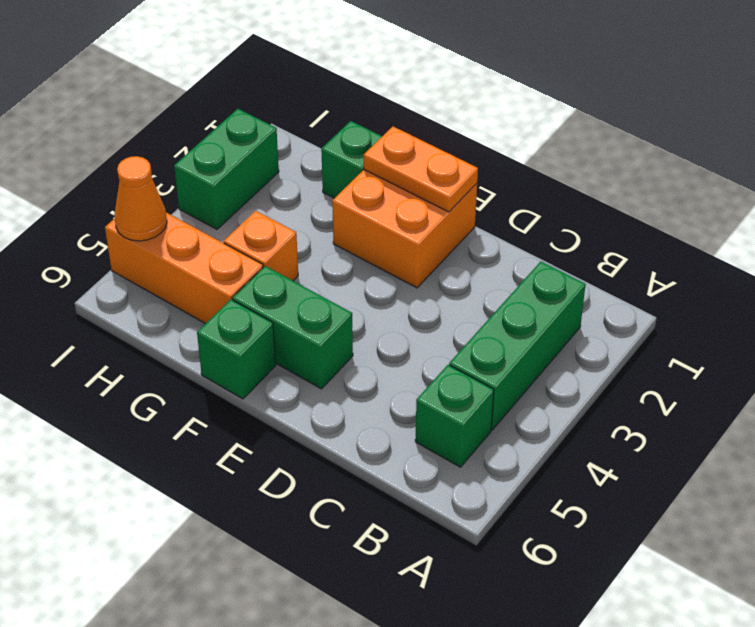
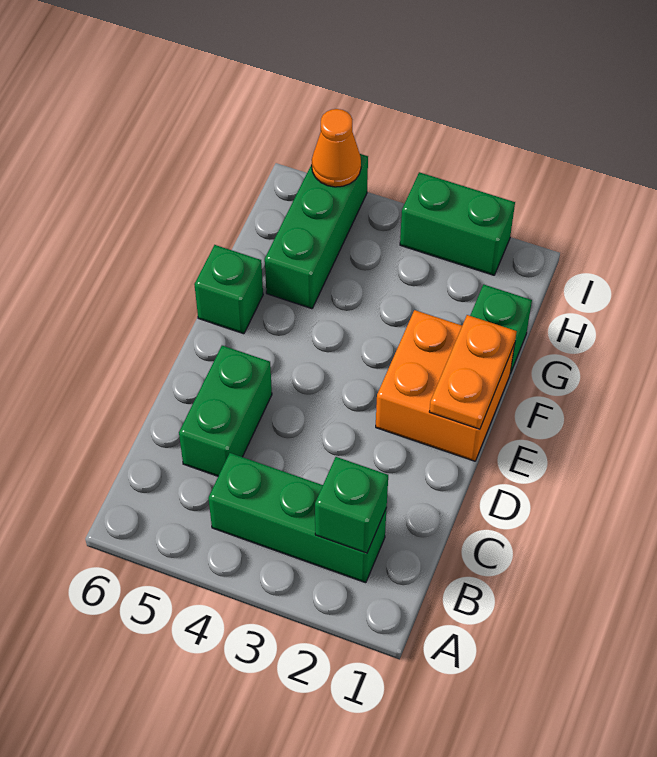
green 1x1 brick [415,365,494,467] -> green 1x1 brick moved to [315,457,388,553]
green 1x2 brick [232,266,353,389] -> green 1x2 brick moved to [179,346,272,476]
orange 1x1 brick [224,211,298,281] -> none
orange 1x3 brick [105,212,263,324] -> green 1x3 brick [265,154,368,309]

